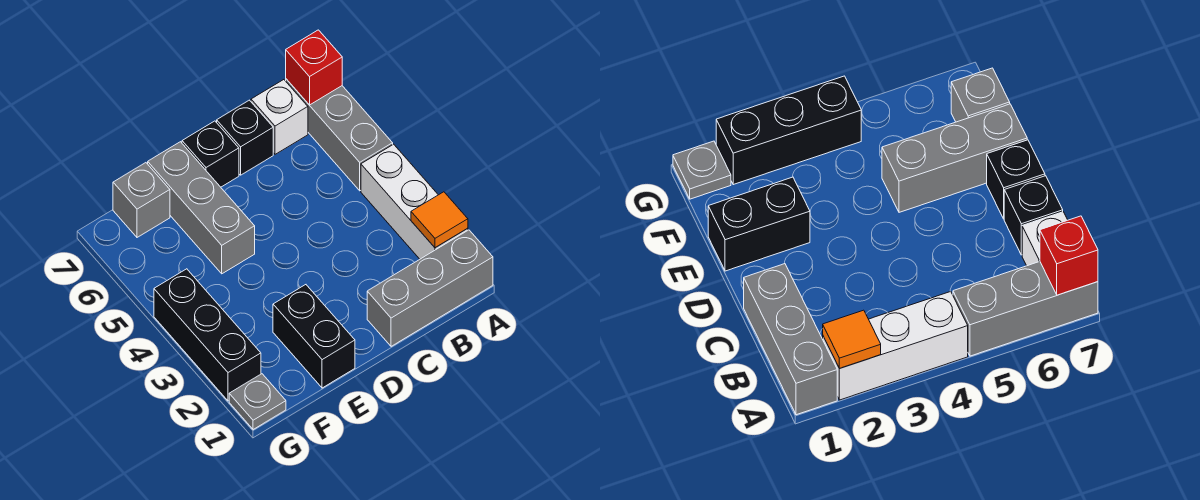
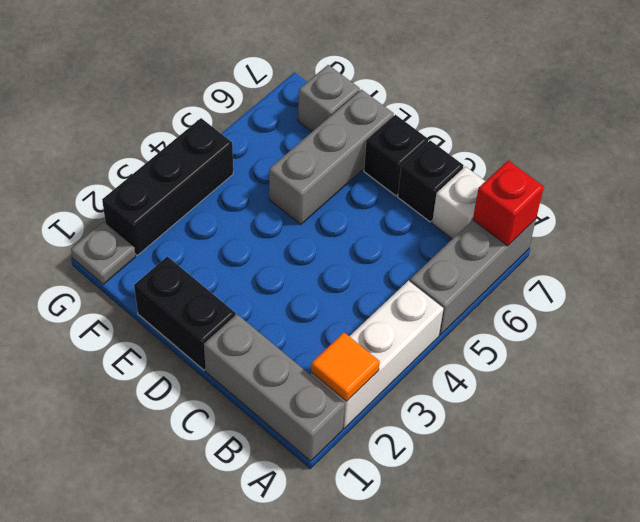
black 1x2 brick [273,285,355,388] -> black 1x2 brick turned to [134,256,235,370]

